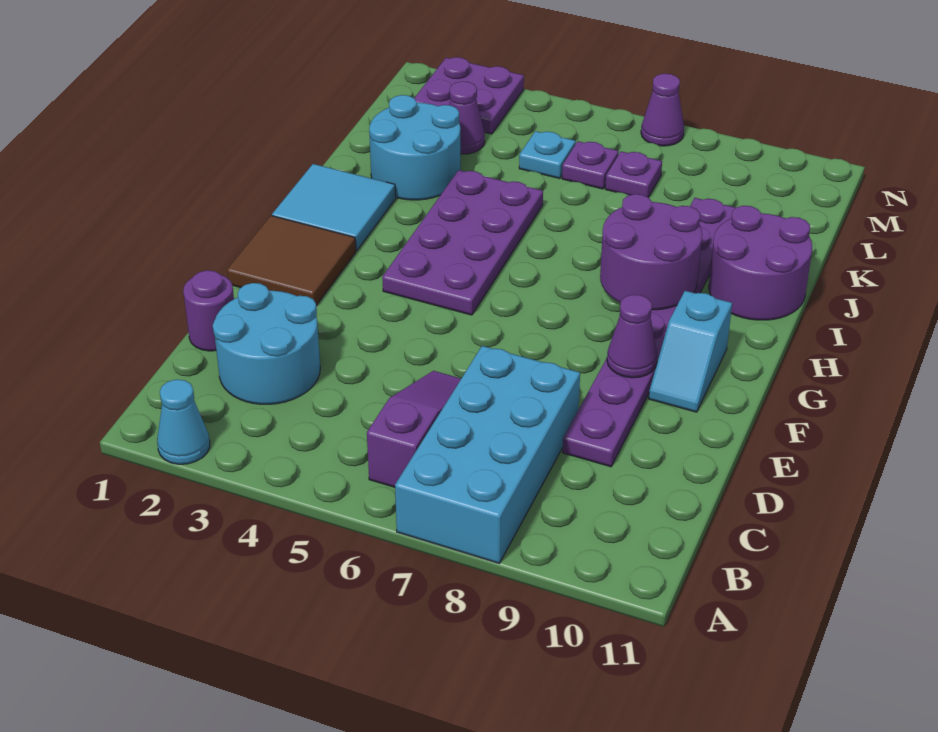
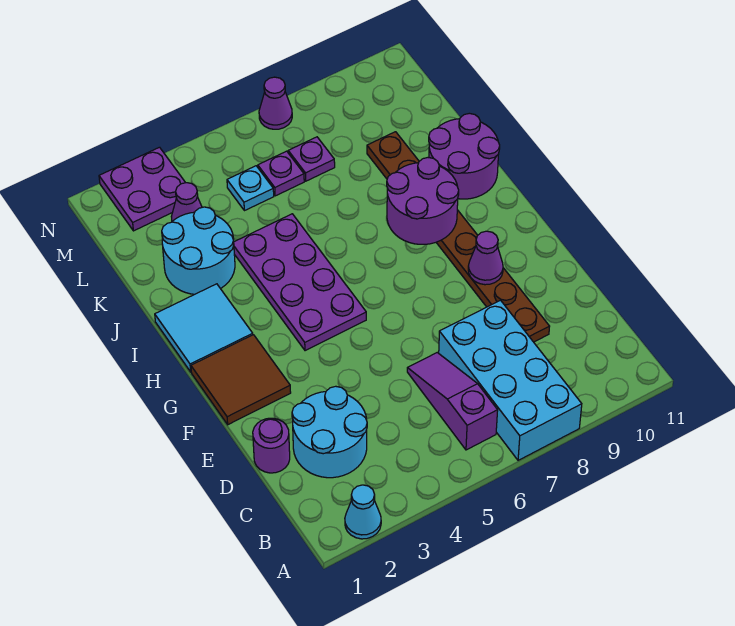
purple 1x8 plate [563,198,736,467] -> brown 1x8 plate [367,132,550,342]
cyan 1x2 slope [649,291,732,412] -> none

